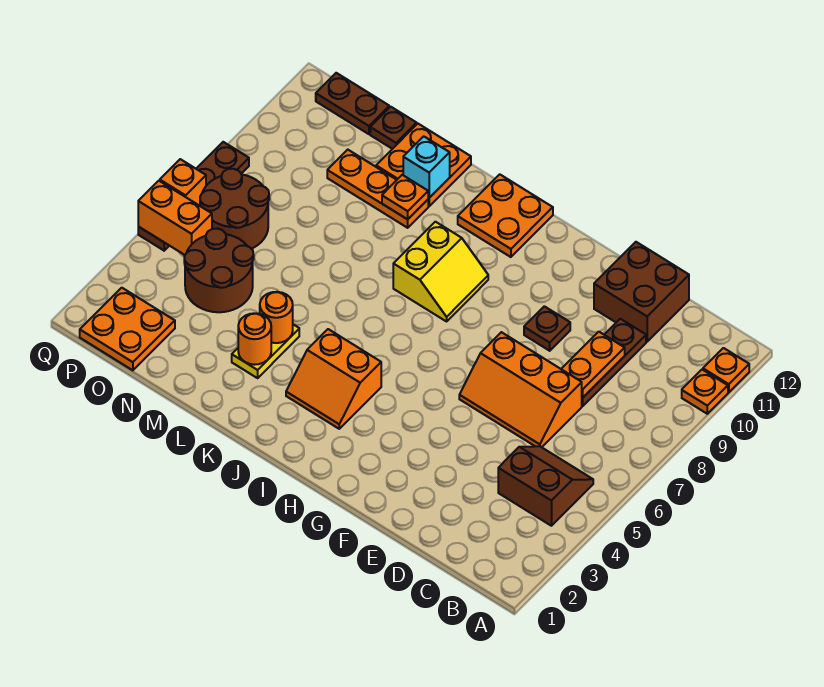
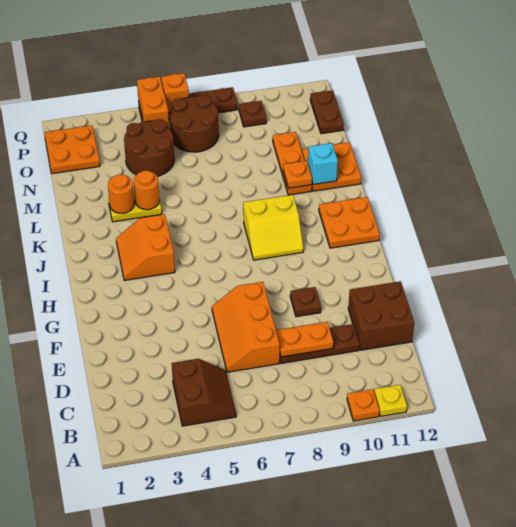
orange 1x1 plate [703,348,749,392] -> yellow 1x1 plate [374,385,407,416]
brown 1x1 plate [370,107,417,149] -> brown 1x1 plate moved to [239,101,266,127]

